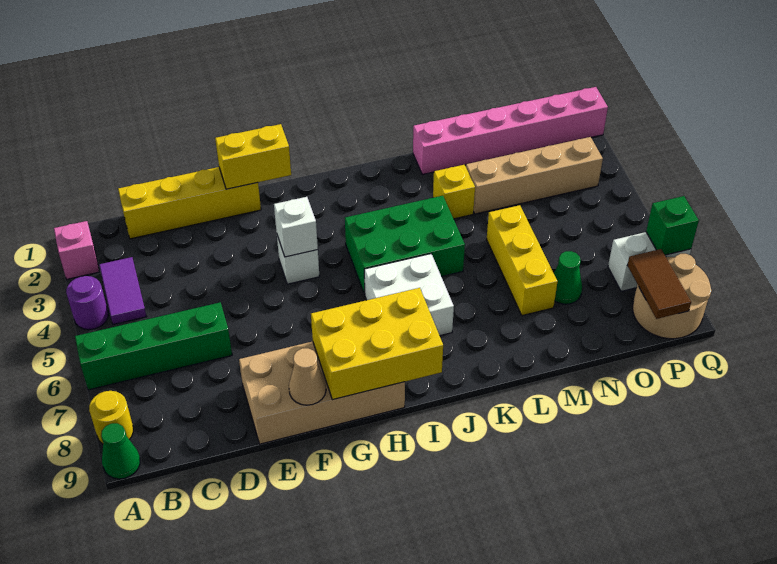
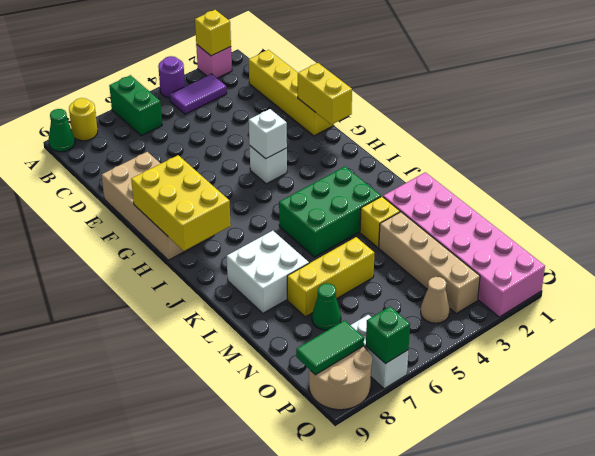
none -> yellow 1x1 brick [195,10,231,56]
green 1x4 brick [75,302,232,390] -> green 1x2 brick [109,75,162,136]
tan 1x1 cone [289,348,326,405] -> tan 1x1 cone moved to [421,277,450,323]
green 2x3 brick [345,196,465,294] -> green 2x3 brick turned to [279,167,381,257]
white 2x2 brick [364,254,454,336] -> white 2x2 brick moved to [227,231,309,313]
pink 1x6 brick [413,87,608,175] -> pink 2x6 brick [383,172,545,317]
brown 1x2 tile [628,249,691,319] -> green 1x2 tile [296,320,364,375]

